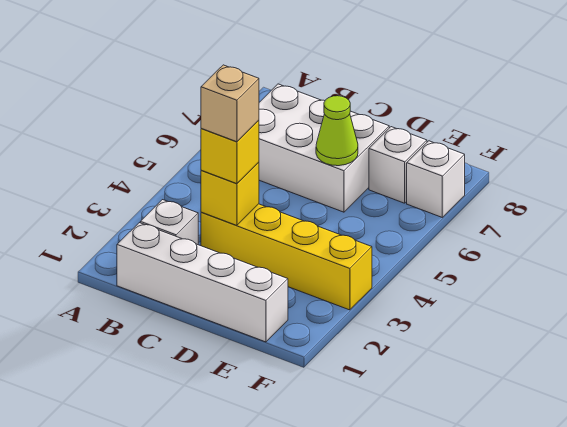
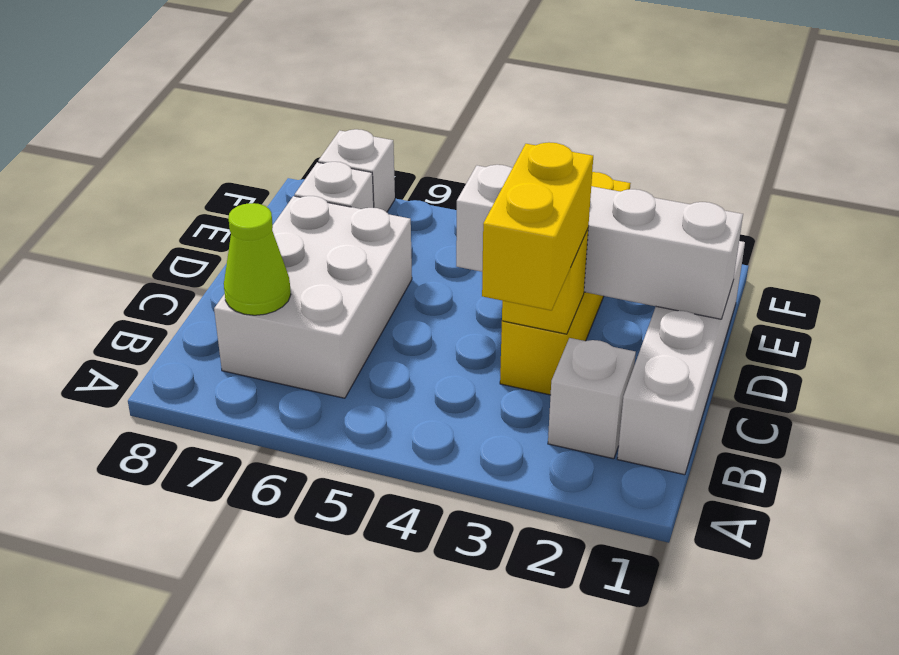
yellow 1x1 brick [201,120,259,184] -> yellow 1x2 brick [482,142,593,311]
tan 1x1 brick [201,65,259,142] -> none
none -> white 1x4 brick [456,165,743,319]
lime 1x1 cone [316,96,358,166] -> lime 1x1 cone moved to [224,203,291,315]

